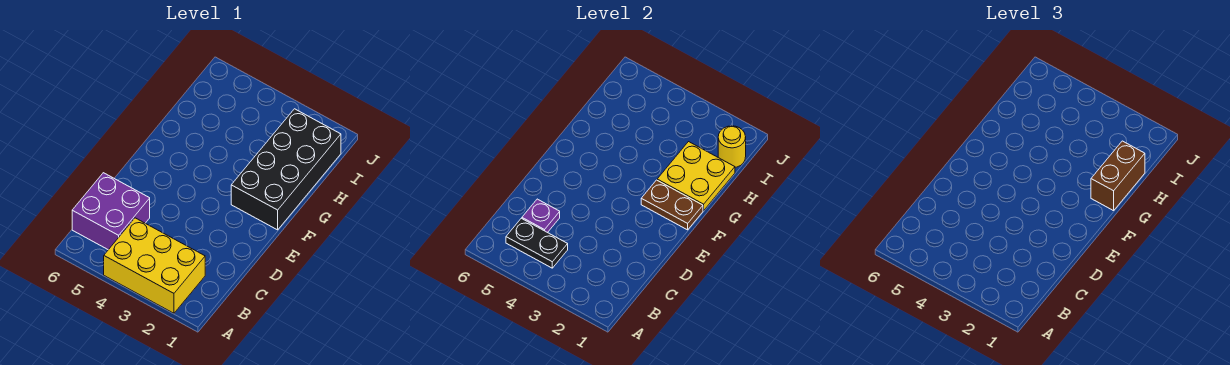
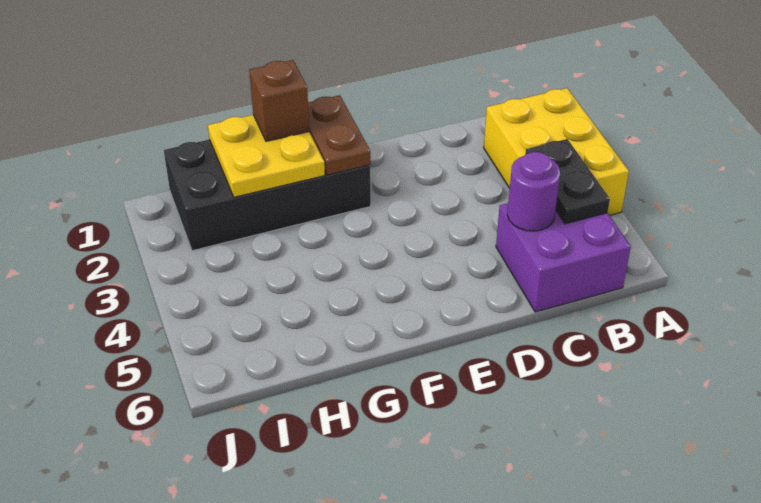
purple 1x1 plate [522,199,560,233] -> purple 1x1 round brick [507,152,560,231]
brown 1x2 brick [1091,141,1145,211] -> brown 1x1 brick [249,60,309,141]
yellow 1x1 round brick [718,126,746,167] -> none

